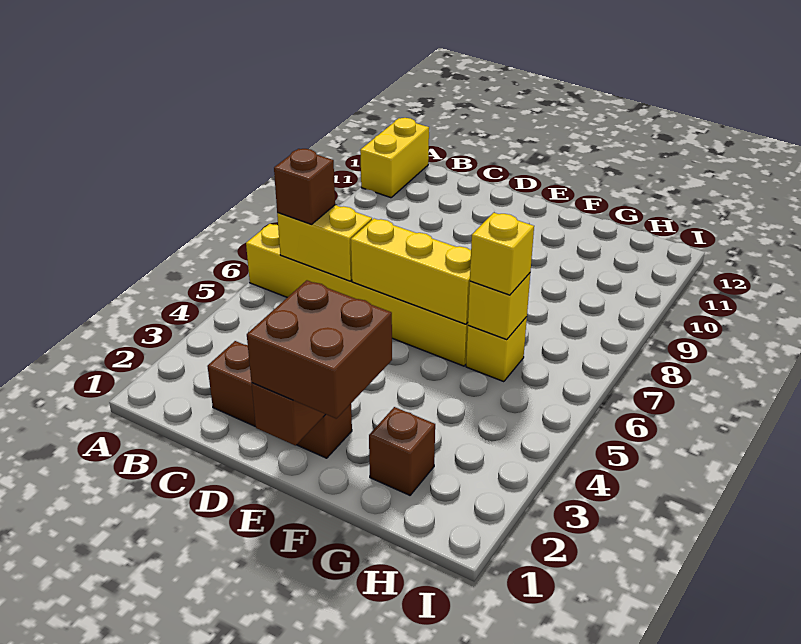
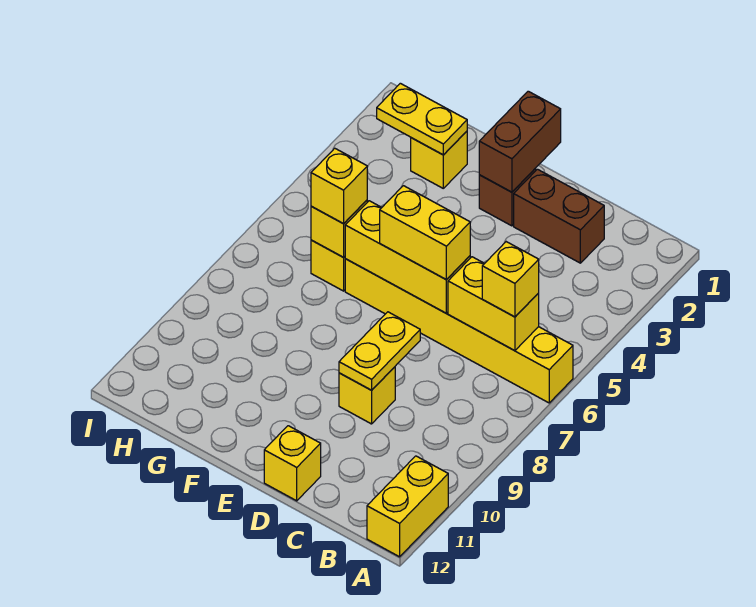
brown 1x1 brick [274,149,335,224] -> yellow 1x1 brick [482,242,539,317]
none -> yellow 1x2 brick [380,186,470,280]
none -> yellow 1x2 plate [339,312,420,390]
none -> yellow 1x1 brick [339,367,395,424]
none -> yellow 1x1 brick [264,426,321,501]
brown 2x2 brick [247,280,392,418] -> none
brown 1x1 brick [369,407,435,495] -> yellow 1x1 brick [411,131,467,188]
none -> yellow 1x2 plate [377,83,467,155]

